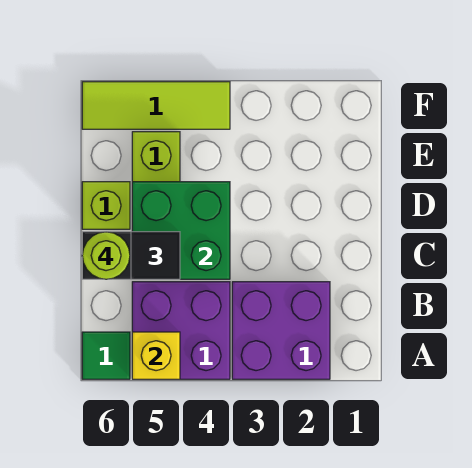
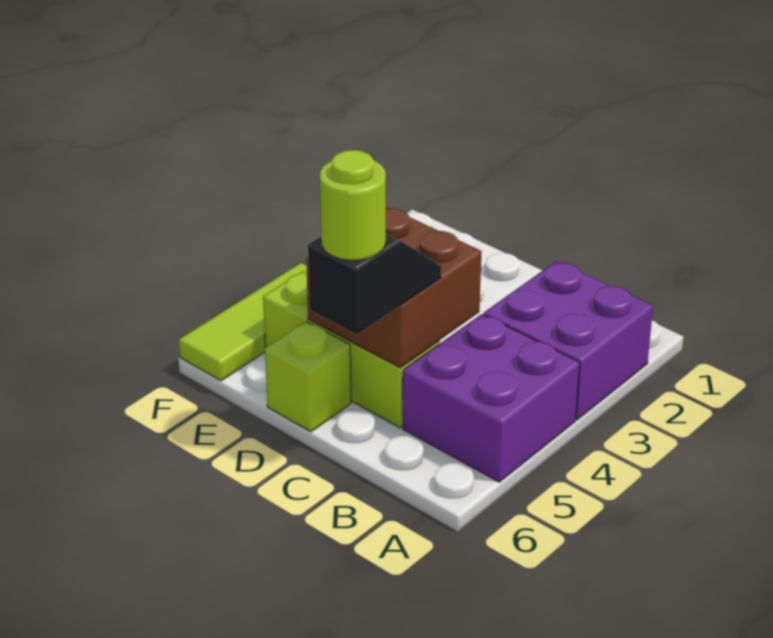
yellow 1x1 brick [132,332,180,379] -> none
green 1x1 tile [82,332,130,379] -> none
green 2x2 brick [132,182,230,279] -> brown 2x2 brick [306,207,482,368]

